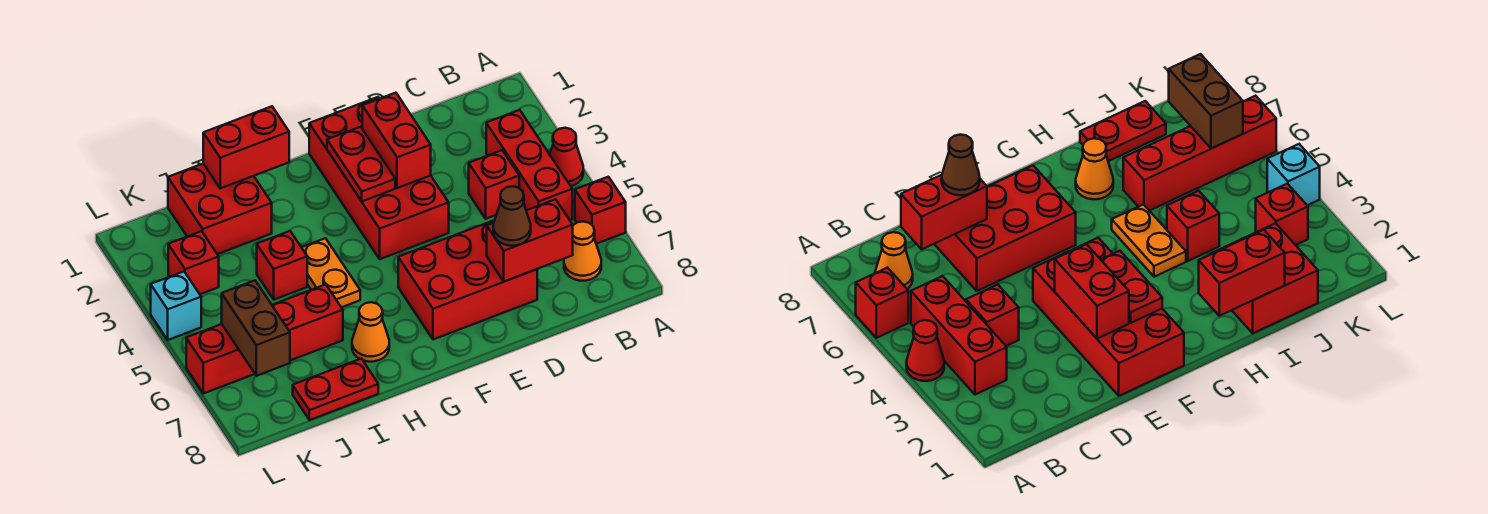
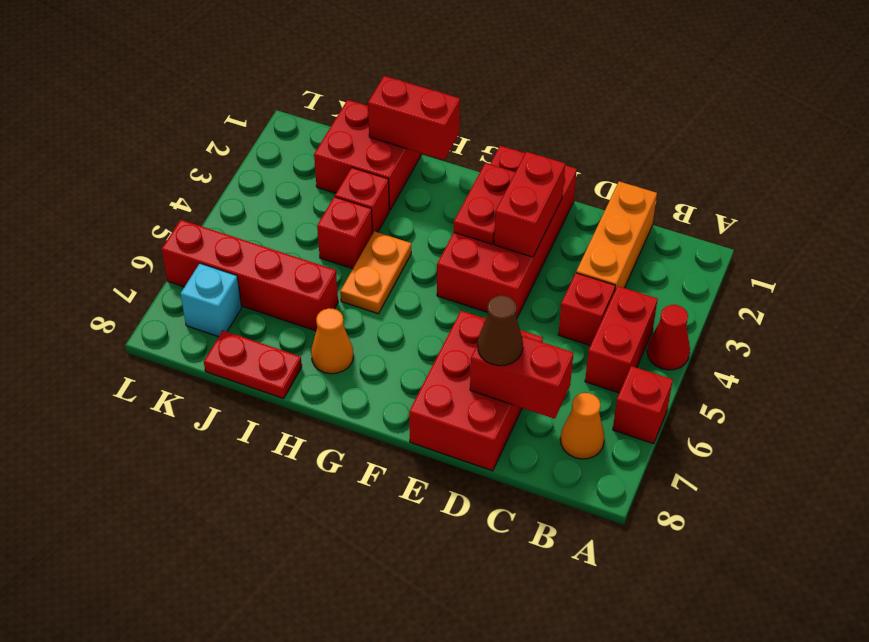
red 1x3 brick [486,110,572,220] -> red 1x2 brick [585,286,658,393]
none -> orange 1x3 brick [576,181,657,290]
red 2x3 brick [398,220,537,339] -> red 2x3 brick turned to [409,311,543,471]
red 1x1 brick [168,231,219,294] -> red 1x1 brick moved to [335,168,389,234]
brown 1x2 brick [222,280,290,376] -> none
cyan 1x1 brick [151,272,201,340] -> cyan 1x1 brick moved to [181,263,242,337]

